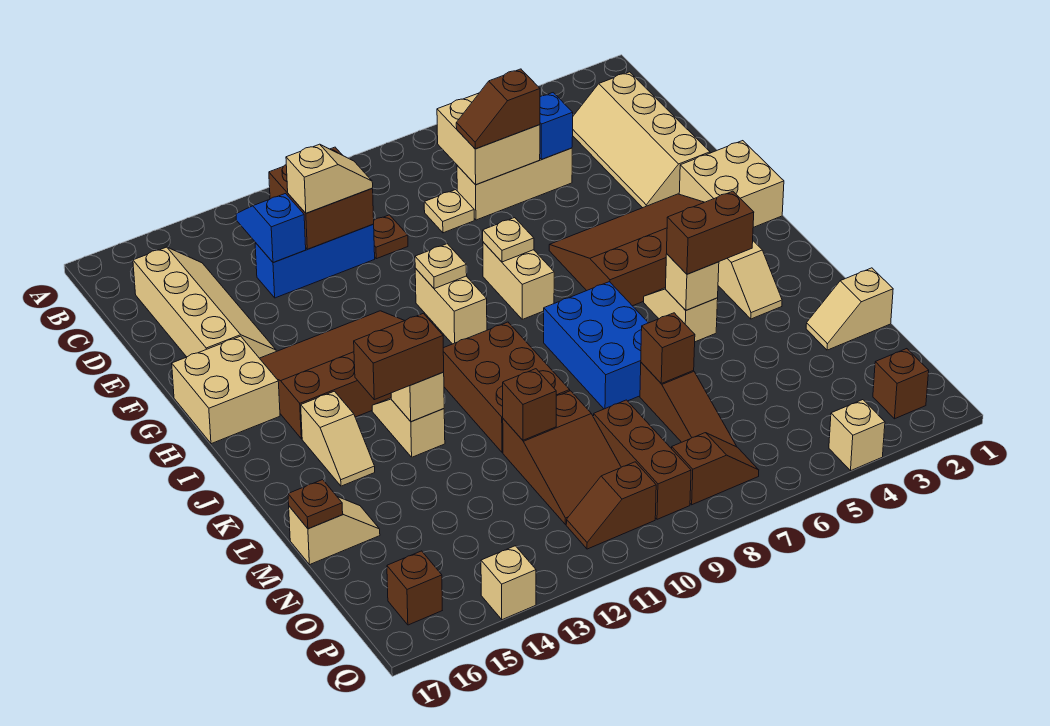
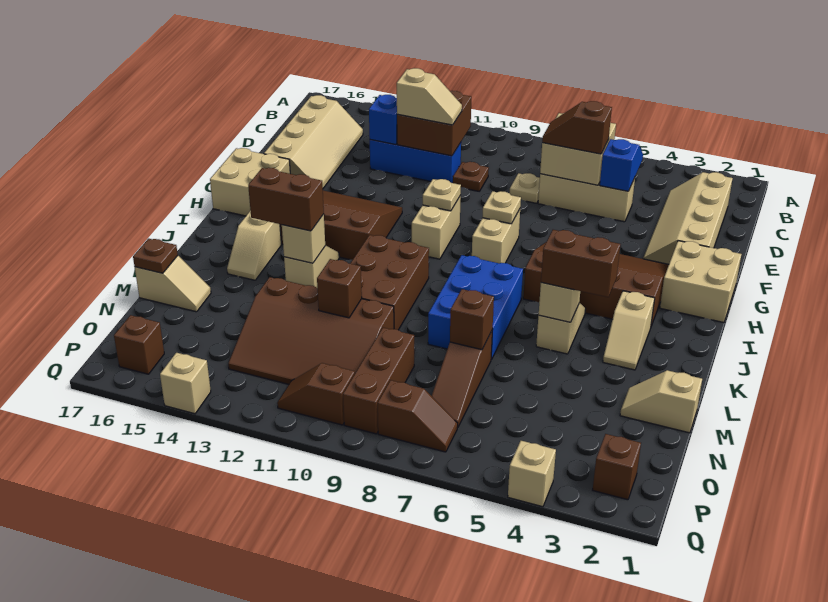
brown 2x3 slope [503,391,621,525] -> brown 3x4 slope [228,277,394,384]

